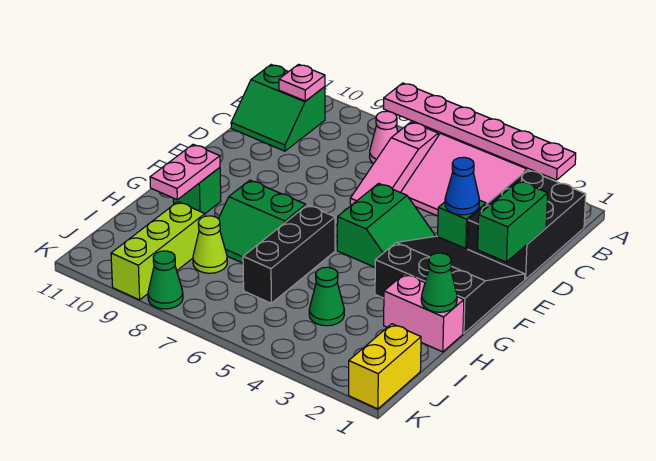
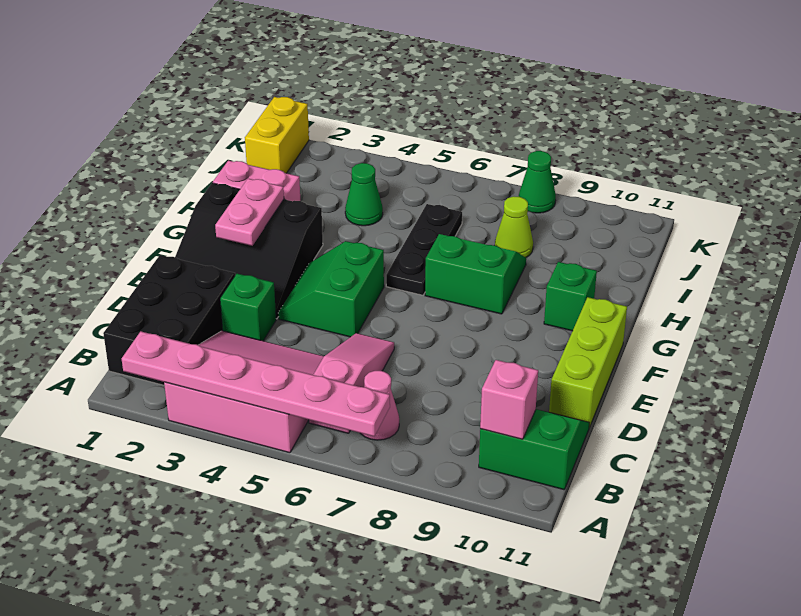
pink 1x1 plate [279,64,325,101] -> pink 1x1 brick [480,360,538,439]
green 1x2 brick [478,181,548,262] -> none
blue 1x1 cone [445,157,479,215] -> none
black 1x3 brick [243,205,335,303] -> black 1x3 plate [386,204,462,295]
pink 1x2 plate [150,144,220,200] -> pink 1x2 plate moved to [215,179,284,246]
green 1x1 cone [421,253,457,312] -> none
lime 1x3 brick [111,202,205,300] -> lime 1x3 brick moved to [549,297,627,428]

